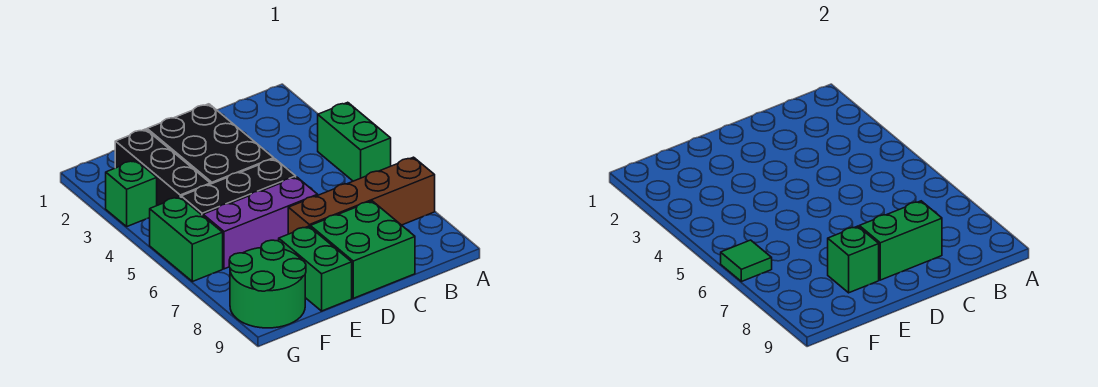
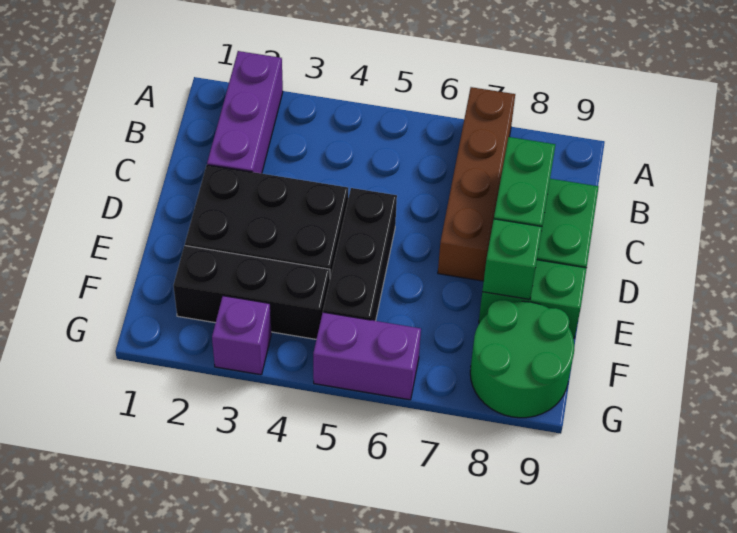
green 1x2 brick [318,102,391,181] -> none
purple 1x3 brick [203,177,318,269] -> purple 1x3 brick moved to [207,51,283,174]
green 1x1 brick [106,160,157,226] -> purple 1x1 brick [212,296,271,375]
green 1x2 brick [150,197,223,282] -> purple 1x2 brick [313,312,421,400]
green 1x1 tile [721,240,772,282] -> none

